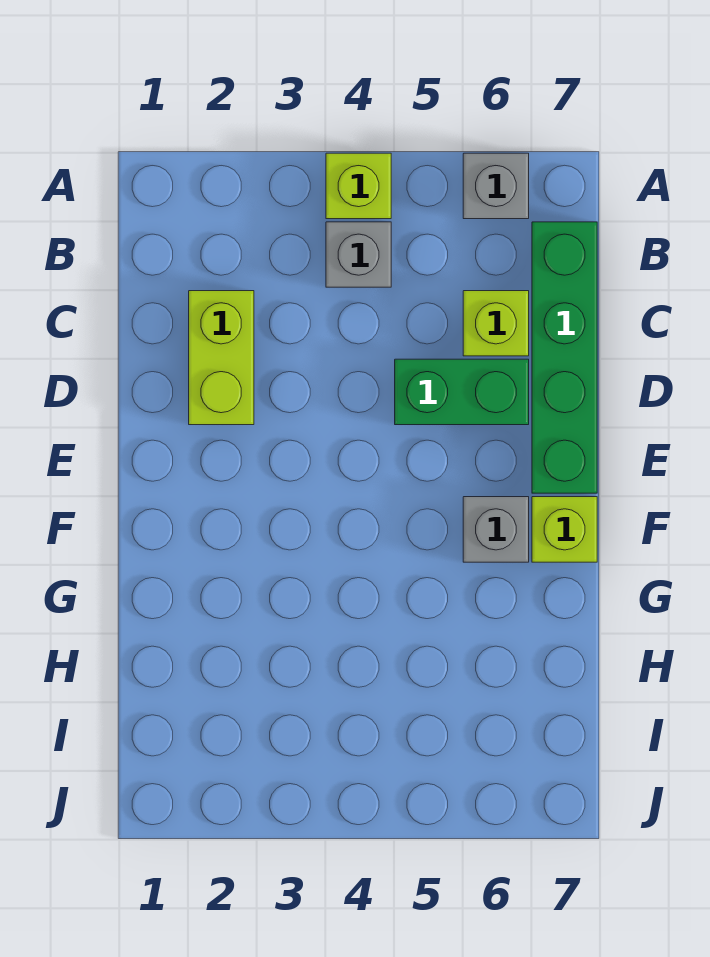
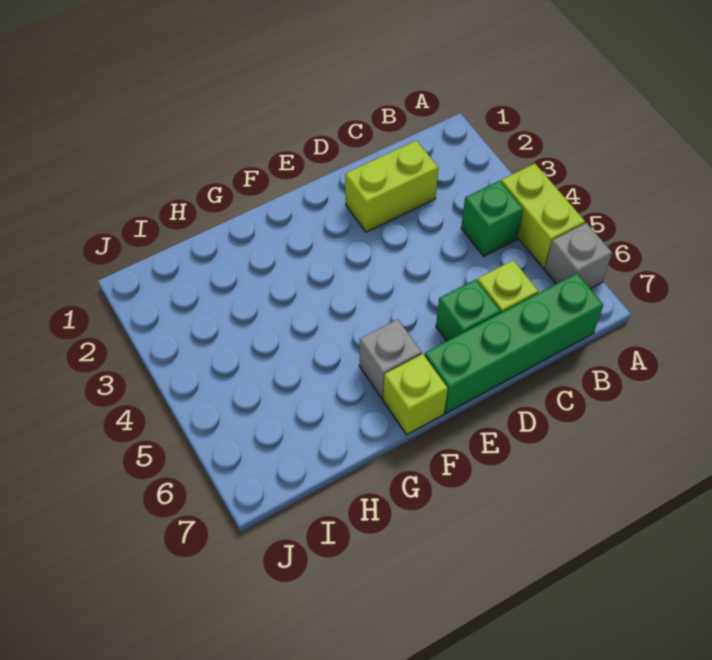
lime 1x1 brick [326,153,391,219] -> lime 1x2 brick [501,164,585,269]
grey 1x1 brick [326,222,391,287] -> green 1x1 brick [461,181,523,256]
green 1x2 brick [395,359,529,425] -> green 1x1 brick [436,279,500,341]

